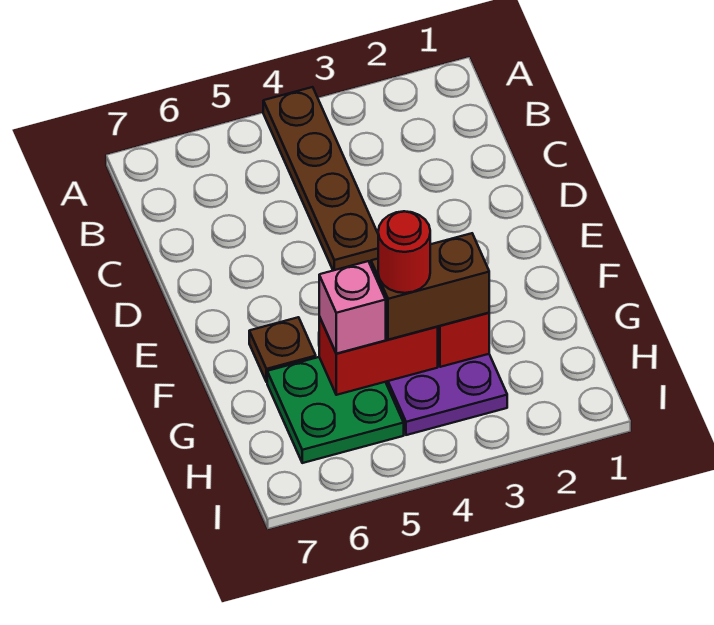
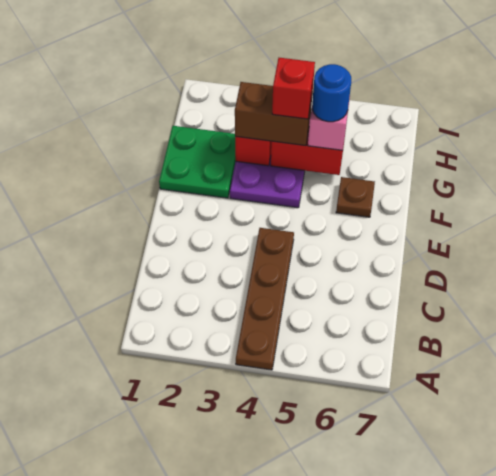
red 1x1 round brick [378,211,430,293] -> red 1x1 brick [272,58,315,119]
green 2x2 plate [267,357,404,463] -> green 2x2 plate moved to [159,126,236,198]
none -> blue 1x1 round brick [312,64,351,122]

